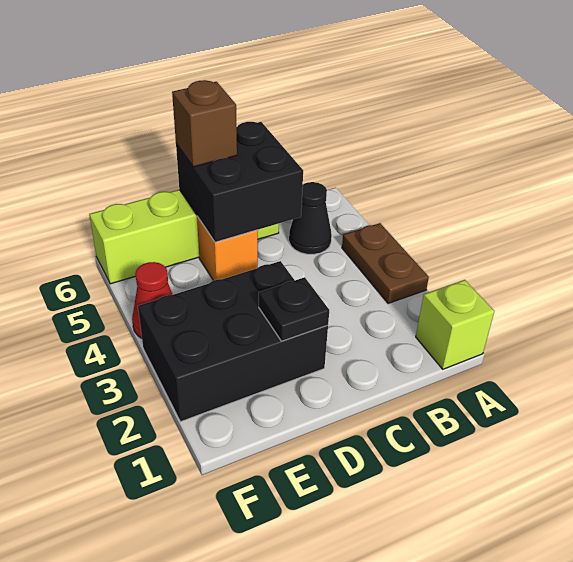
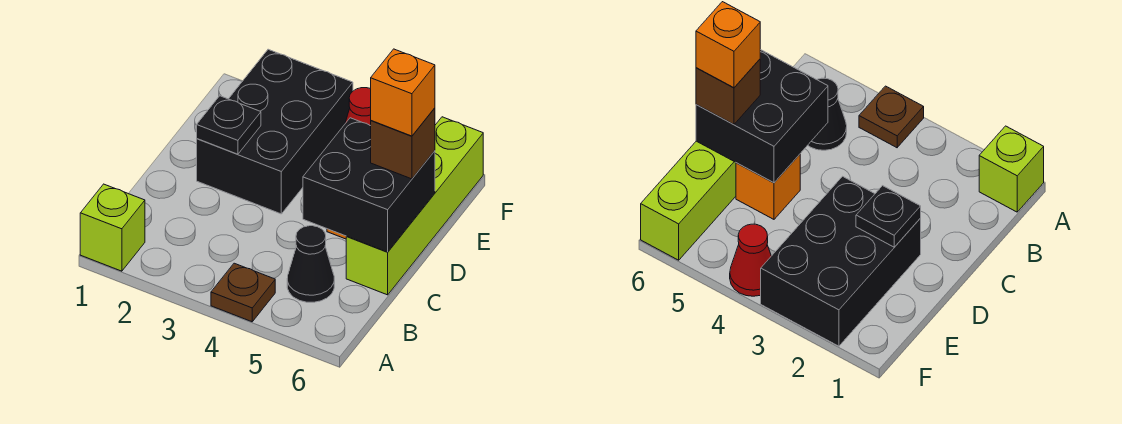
brown 1x2 plate [342,223,429,303] -> brown 1x1 plate [211,263,275,322]
none -> orange 1x1 brick [371,49,435,136]

